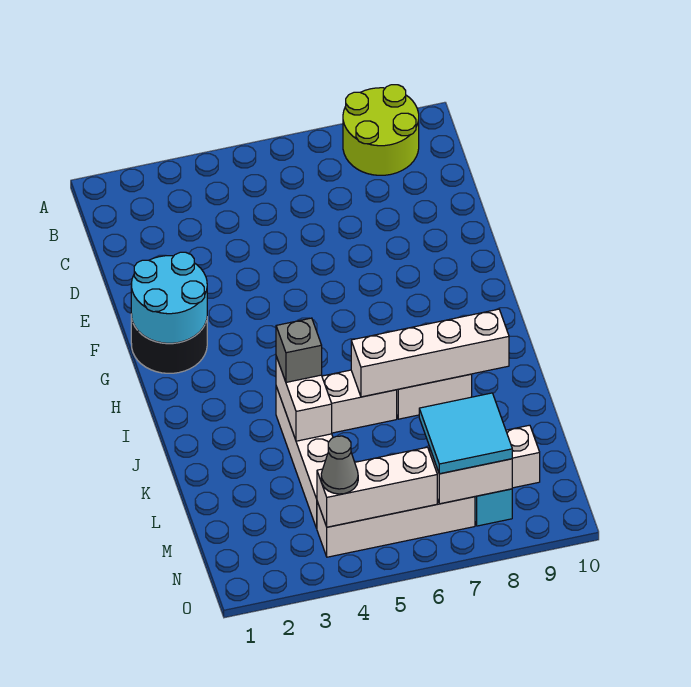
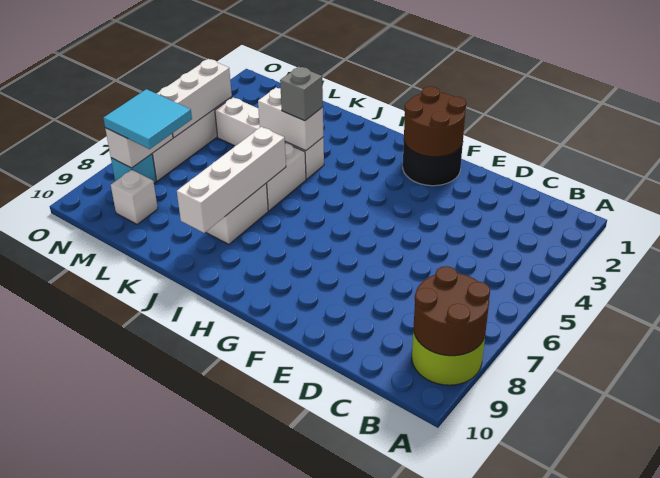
none -> brown 2x2 round brick [413,266,490,356]
cyan 2x2 round brick [131,252,207,343] -> brown 2x2 round brick [404,86,466,157]
grey 1x1 cone [321,436,358,494] -> none

